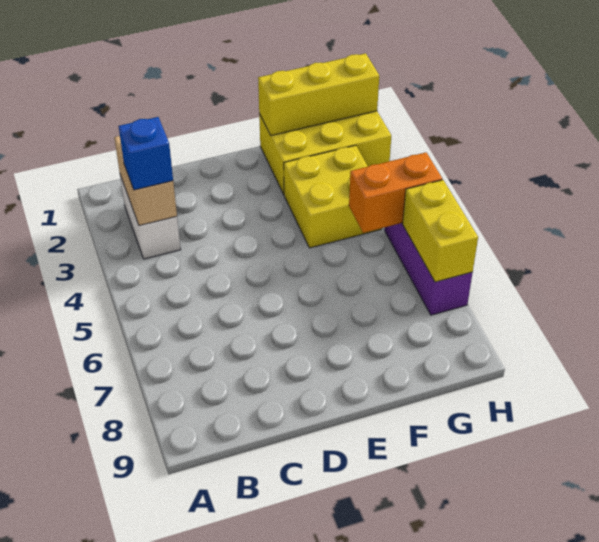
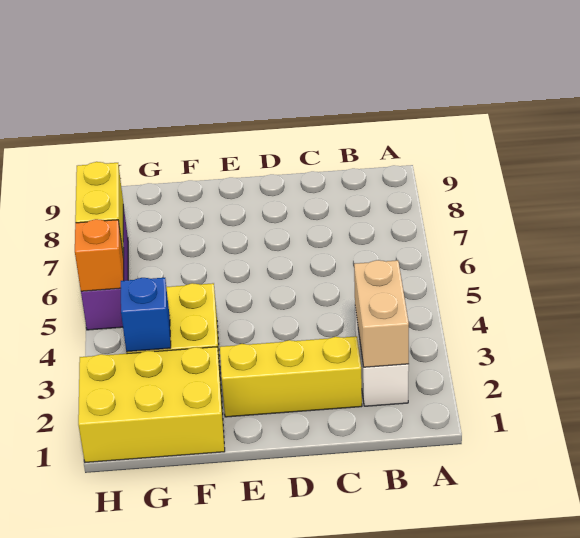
blue 1x1 brick [119,117,173,190] -> blue 1x1 brick moved to [120,278,171,352]
yellow 1x3 brick [258,53,379,136] -> yellow 1x3 brick moved to [220,336,362,417]
orange 1x2 brick [349,153,442,233] -> orange 1x1 brick [75,219,124,291]

